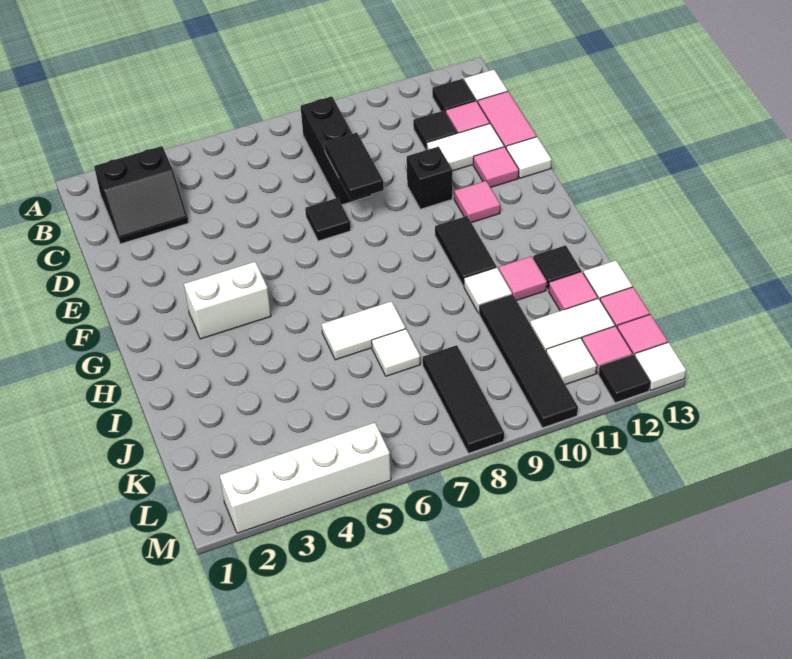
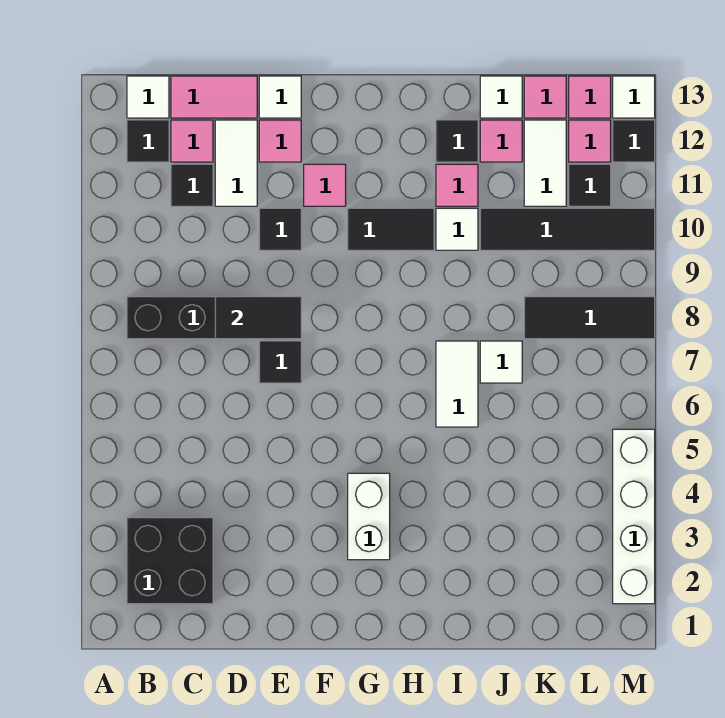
black 2x2 slope [94,146,189,244] -> black 2x2 brick [127,518,213,604]
black 1x1 brick [407,147,452,209] -> black 1x1 tile [259,208,301,250]
white 1x1 tile [546,338,597,385] -> black 1x1 tile [569,164,611,206]

